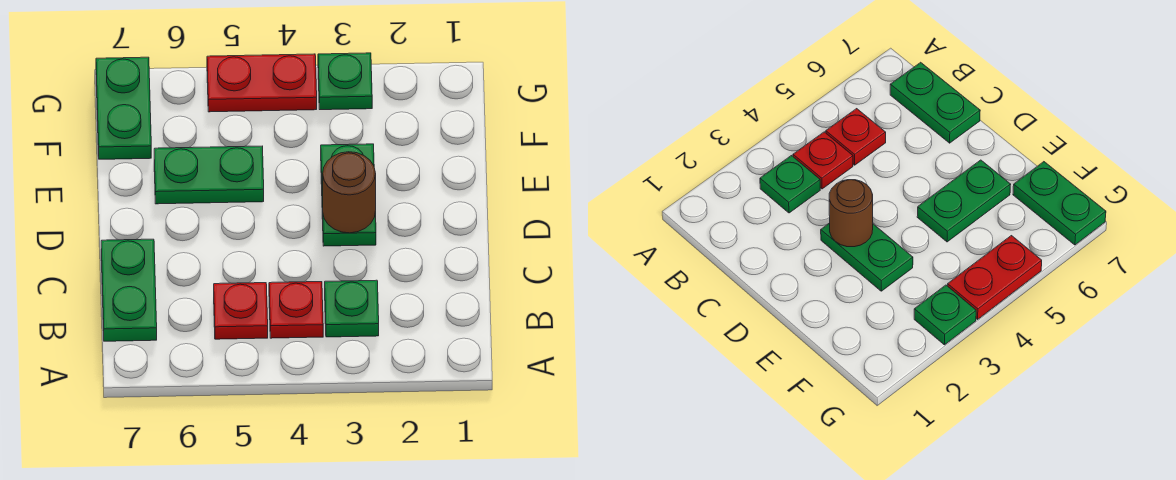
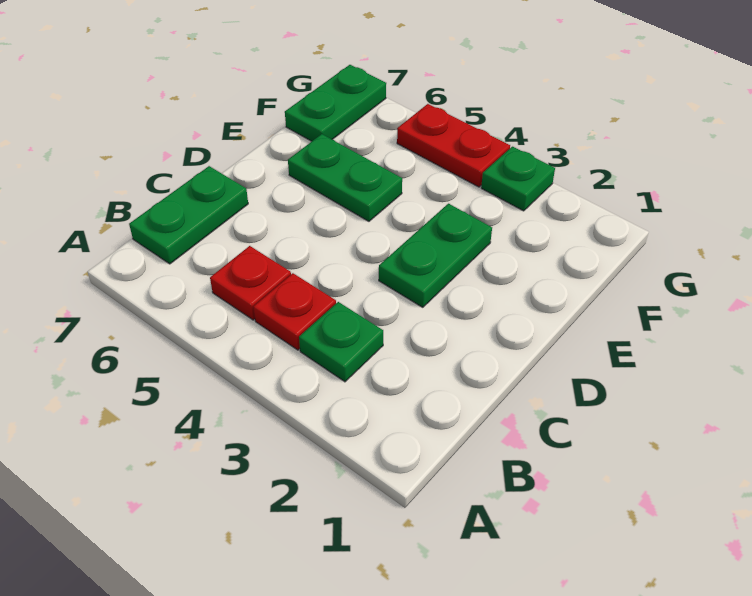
brown 1x1 round brick [323,152,376,233] -> none

